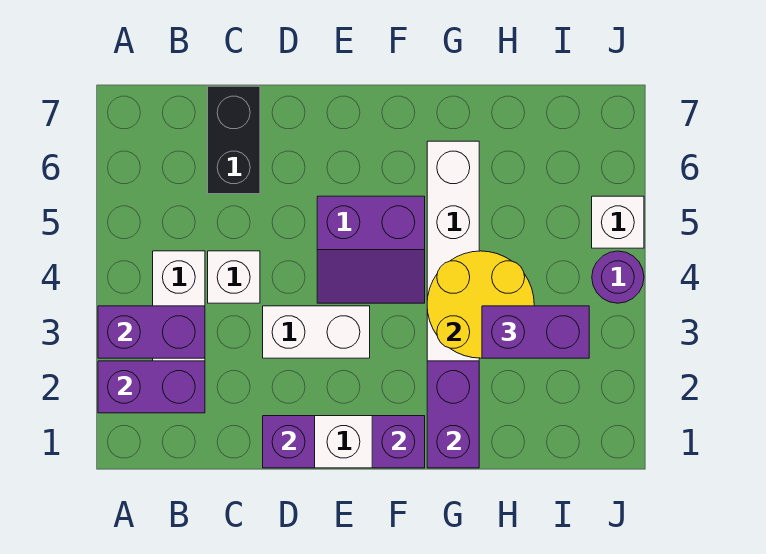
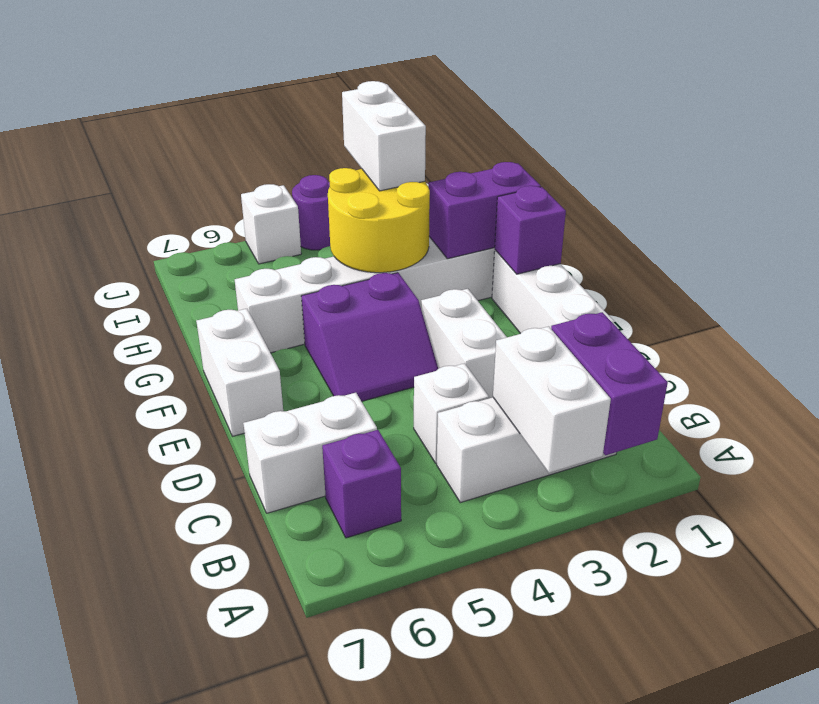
purple 1x2 brick [98,306,205,358] -> white 1x2 brick [493,326,611,473]
black 1x2 brick [208,86,260,194] -> white 1x2 brick [243,393,377,513]
purple 1x1 brick [263,416,315,468] -> purple 1x1 brick moved to [322,430,401,538]
purple 2x2 slope [317,196,425,303] -> purple 2x2 slope turned to [301,273,438,401]
none -> white 1x2 brick [196,309,283,436]
purple 1x2 brick [482,306,589,358] -> white 1x2 brick [342,81,426,191]

